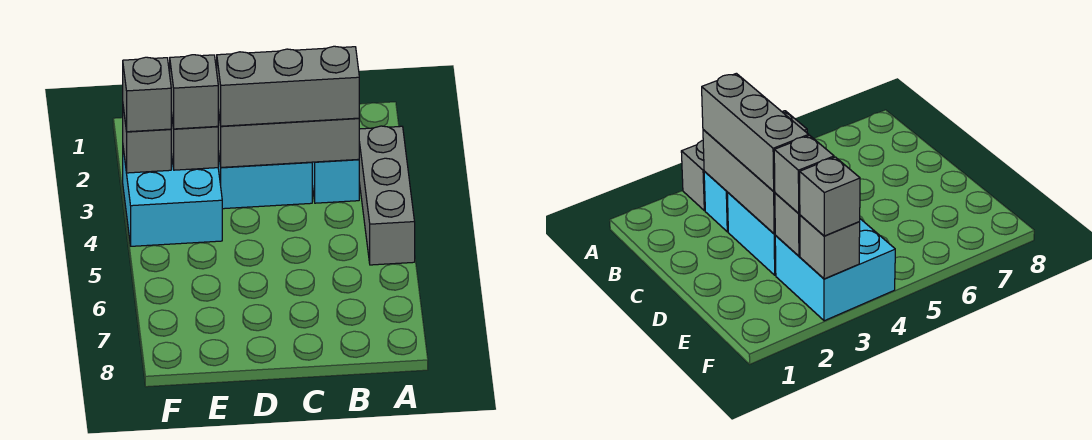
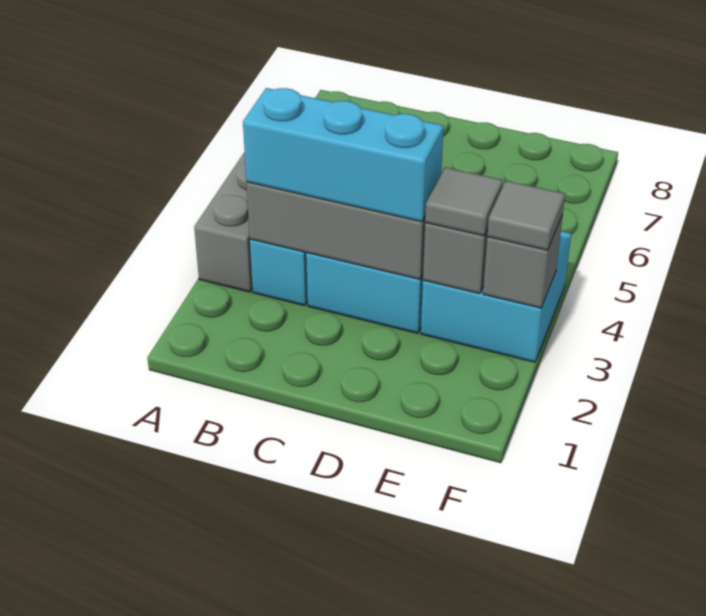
grey 1x3 brick [217,46,359,126] -> cyan 1x3 brick [243,88,444,222]
grey 1x1 brick [170,55,218,129] -> grey 1x1 tile [425,167,503,236]
grey 1x1 brick [123,57,171,132] -> grey 1x1 tile [487,181,565,250]

